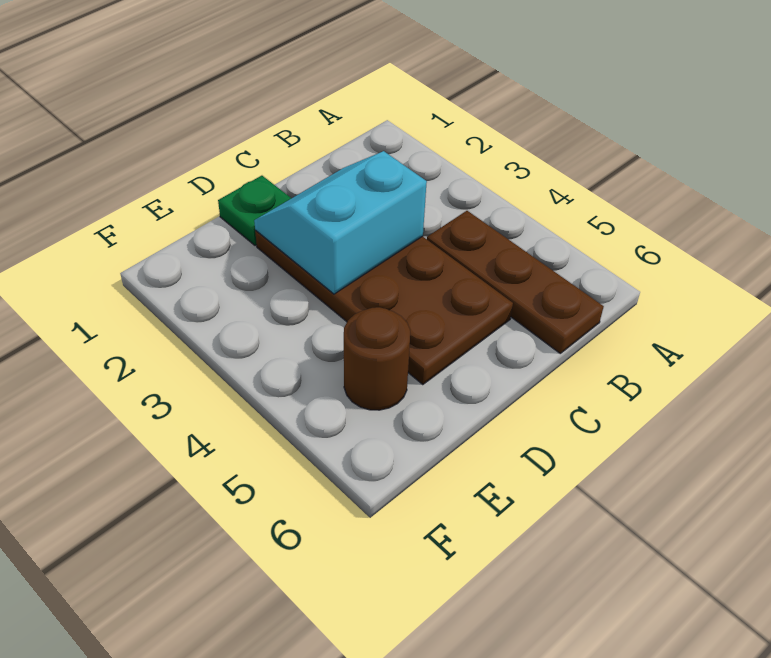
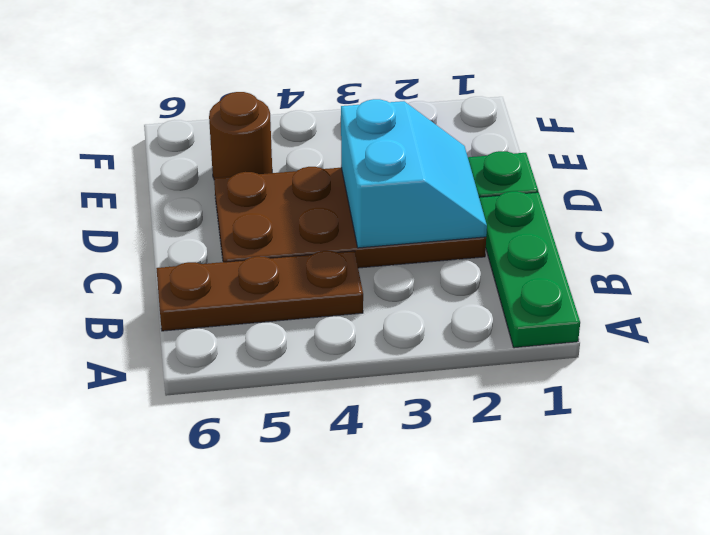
none -> green 1x3 plate [479,191,580,348]

